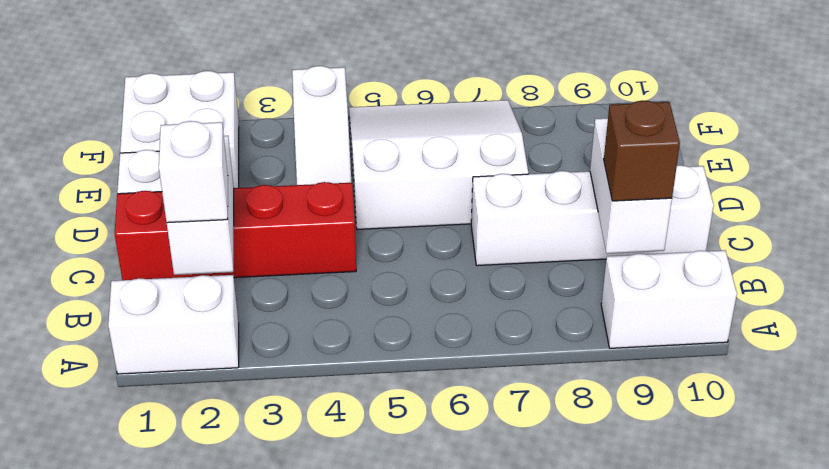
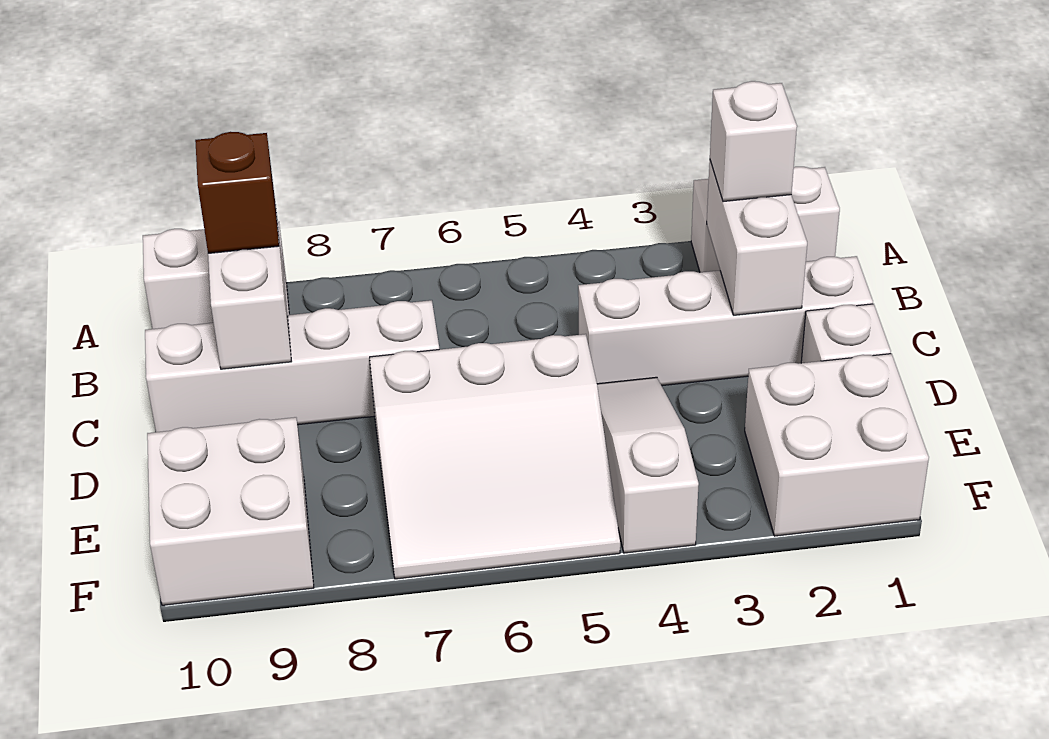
red 1x4 brick [115,182,356,280] -> white 1x4 brick [578,256,873,386]
none -> white 2x2 brick [147,417,314,605]

